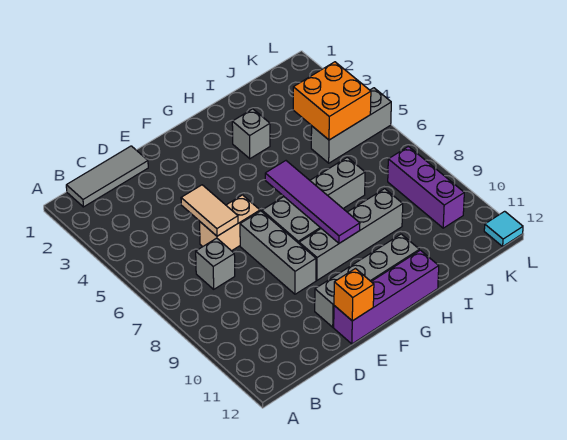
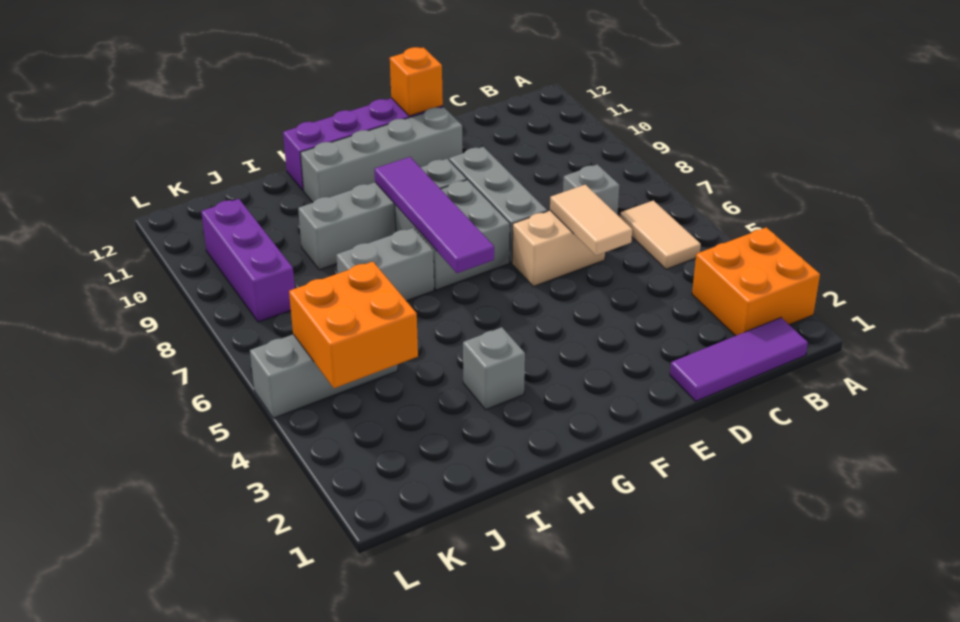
none -> orange 2x2 brick [692,227,820,336]
grey 1x3 tile [66,146,148,207] -> purple 1x3 tile [670,318,808,401]
none -> tan 1x2 tile [620,200,701,269]
cyan 1x1 tile [484,211,523,246] -> none

